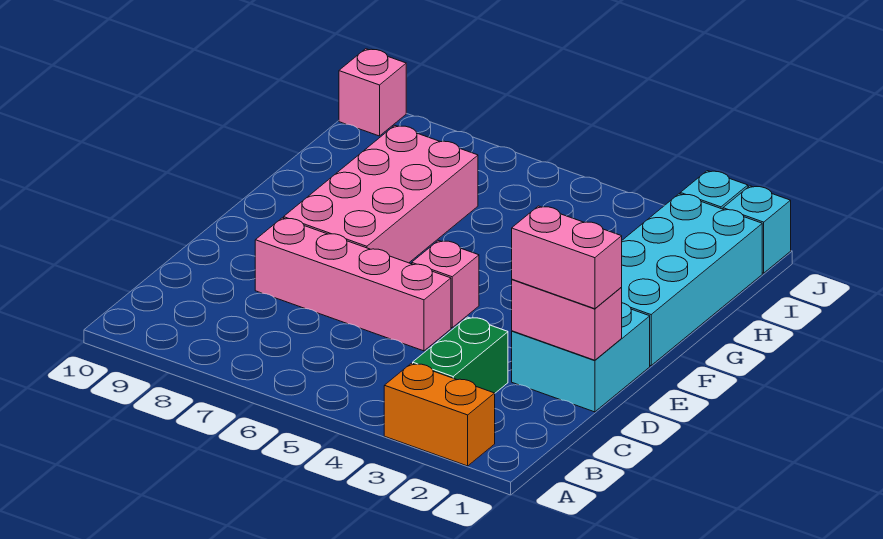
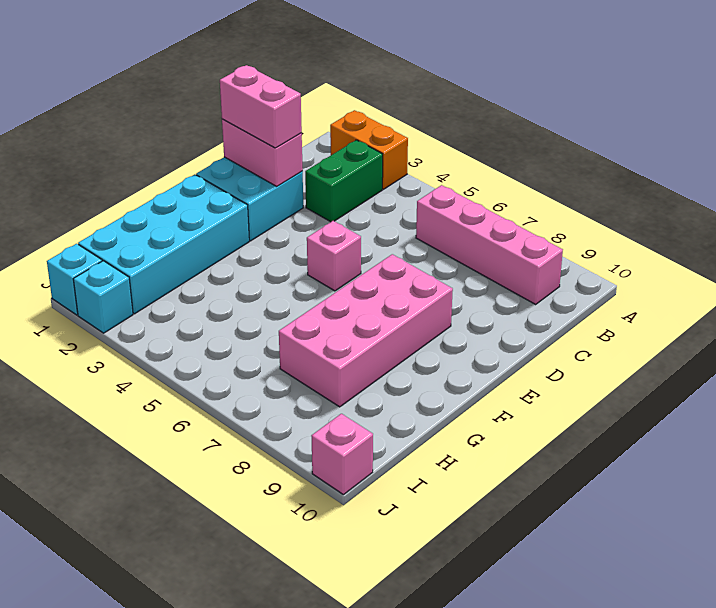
pink 1x4 brick [255,218,451,351] -> pink 1x4 brick moved to [416,185,563,304]

